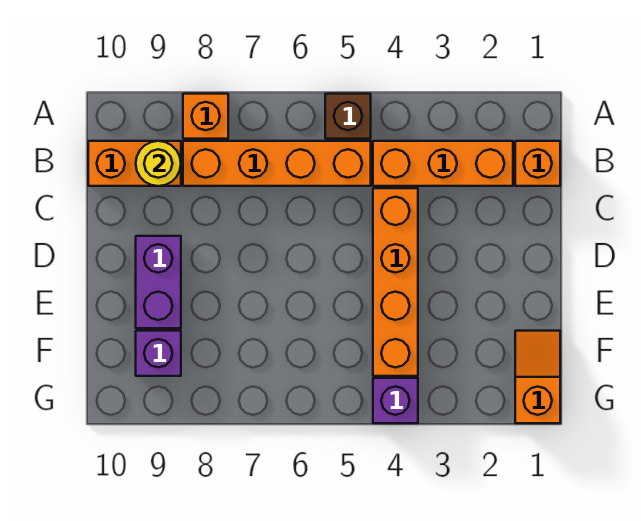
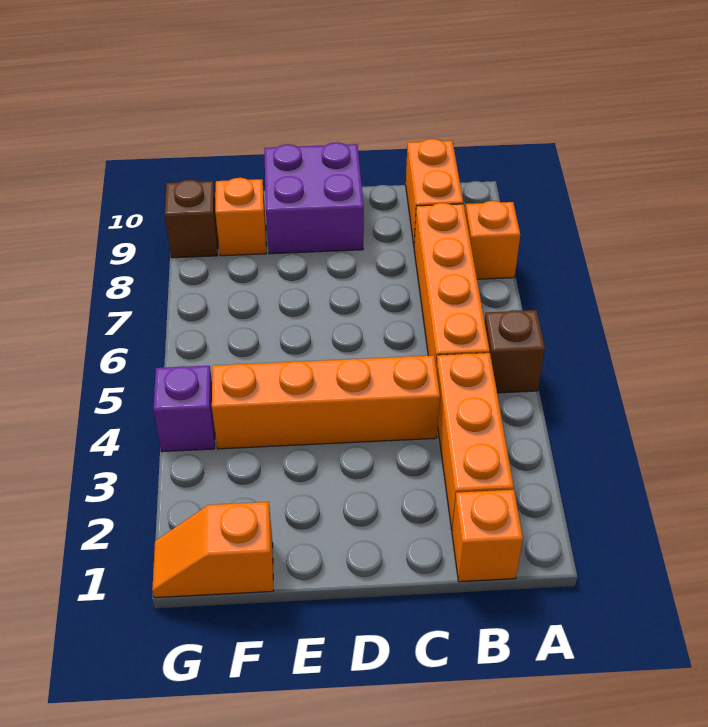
yellow 1x1 round brick [136,141,181,186] -> none
purple 1x2 brick [136,236,181,328] -> purple 2x2 brick [264,142,364,254]
orange 1x2 slope [515,331,560,423] -> orange 1x2 slope turned to [152,502,274,598]
purple 1x1 brick [136,331,181,376] -> orange 1x1 brick [215,178,266,256]
none -> brown 1x1 brick [165,180,218,258]

